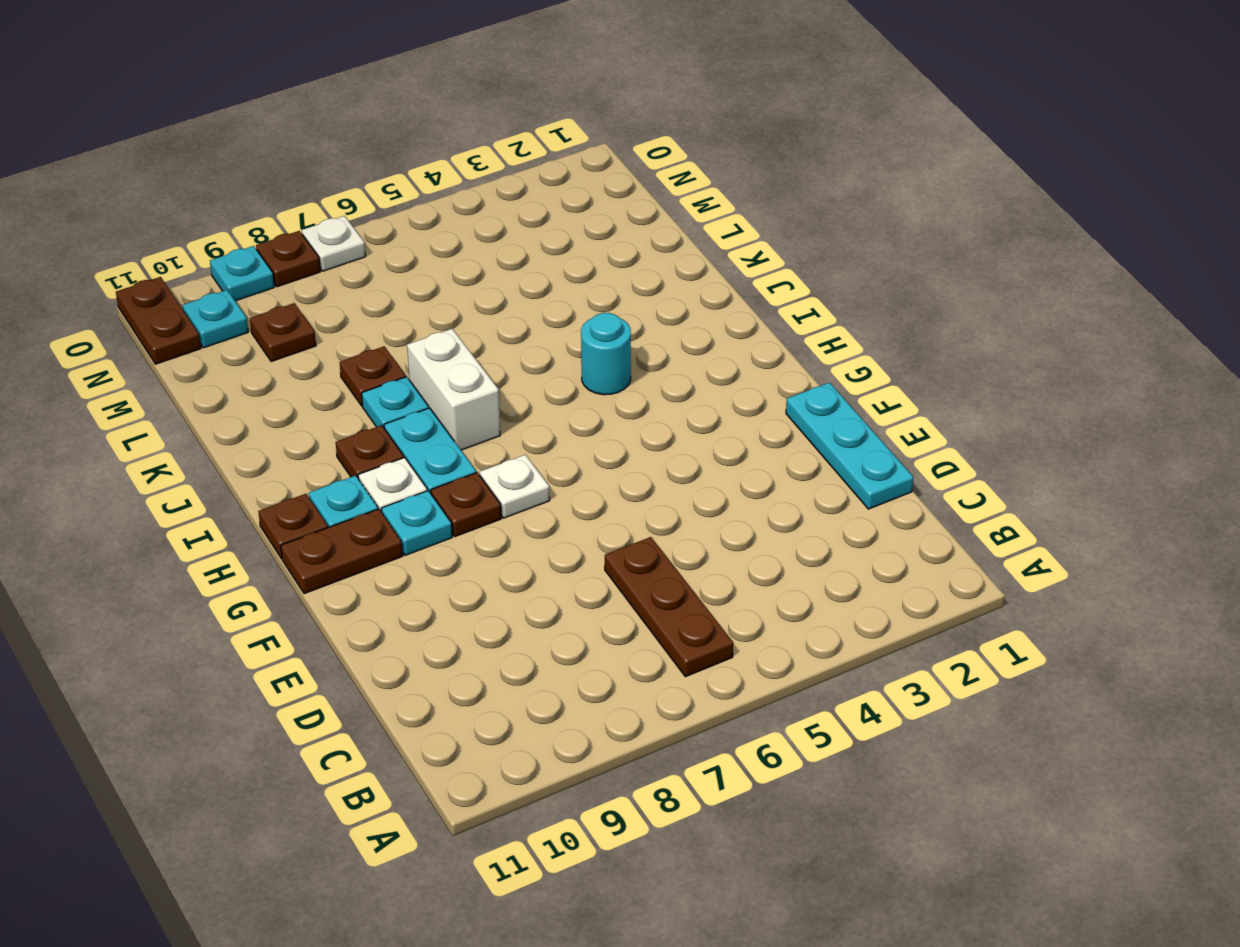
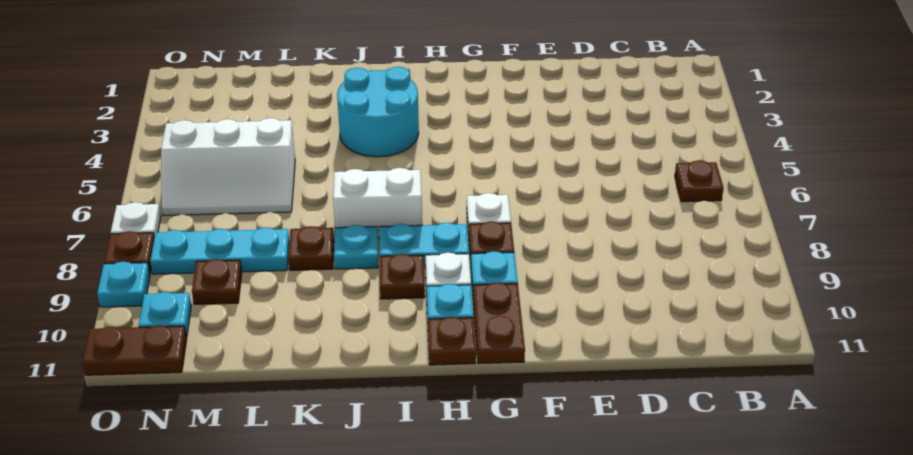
brown 1x3 plate [605,537,733,677] -> brown 1x1 plate [675,160,724,202]
cyan 1x3 plate [786,383,913,509] -> cyan 1x3 plate moved to [150,228,289,274]
cyan 1x1 round brick [581,313,631,395] -> cyan 2x2 round brick [337,67,419,157]
none -> white 2x3 slope [161,118,295,216]

